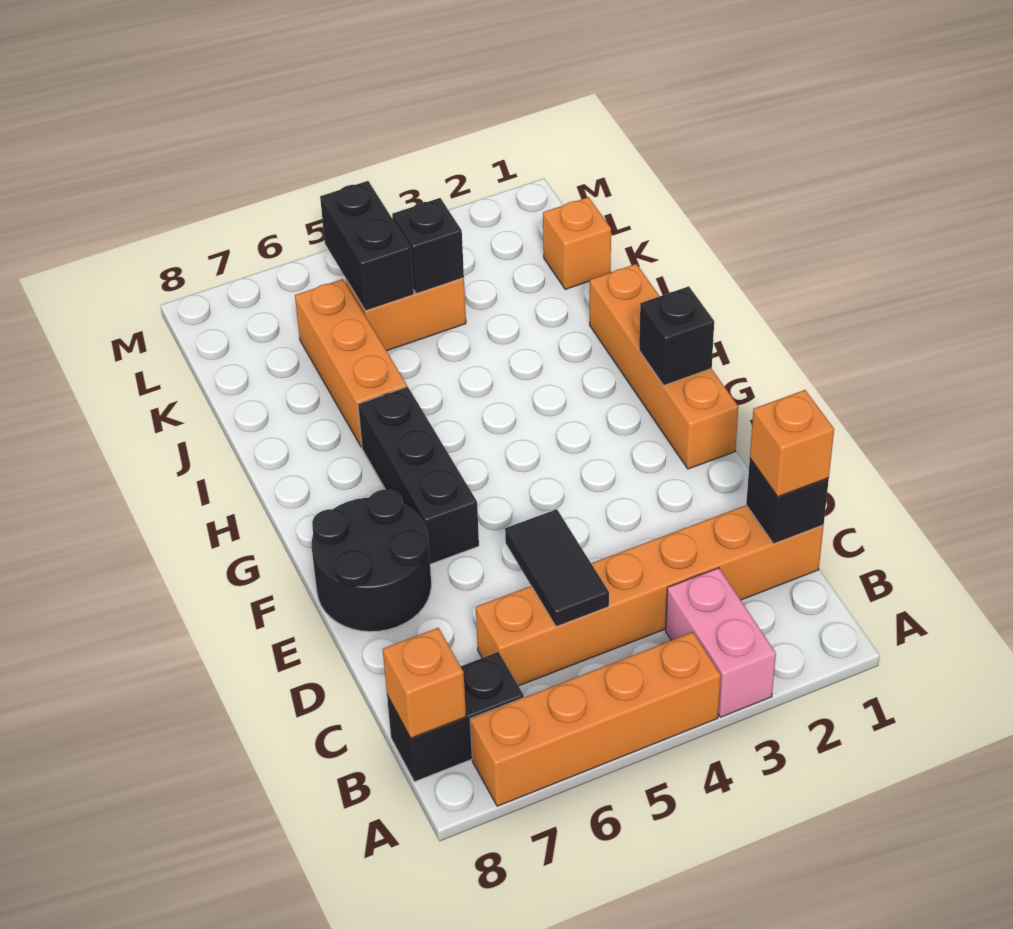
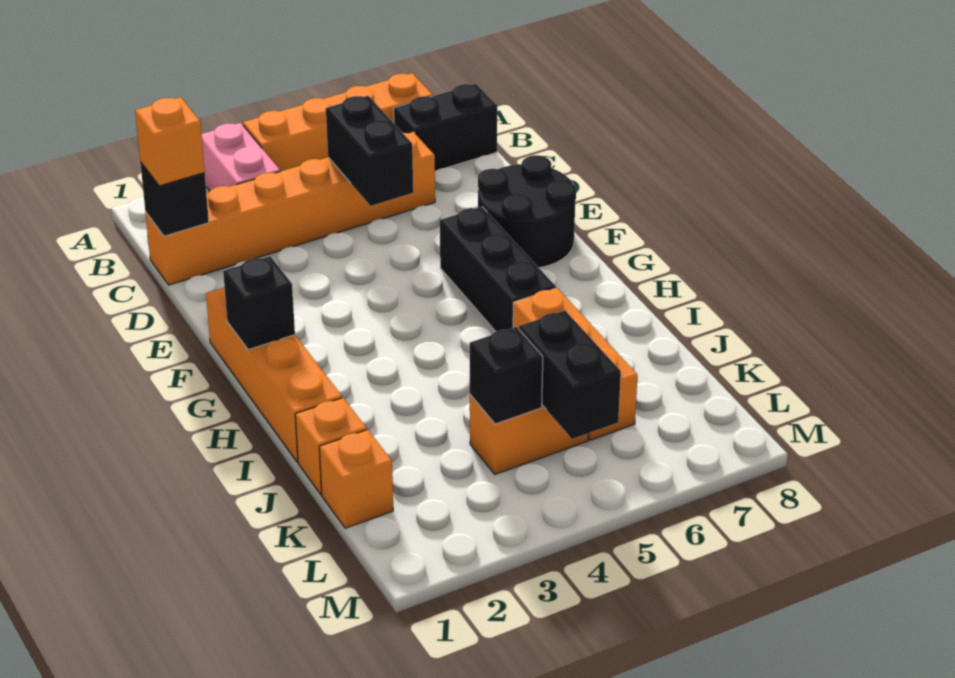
orange 1x1 brick [383,628,466,738] -> orange 1x1 brick moved to [295,398,367,495]
black 1x2 tile [505,509,609,627] -> black 1x2 brick [326,96,413,206]

